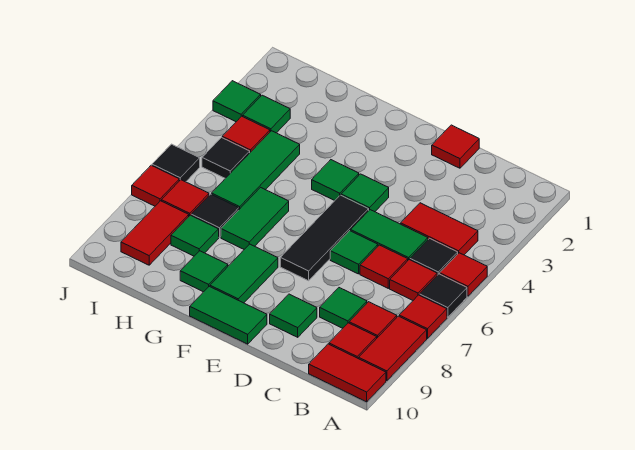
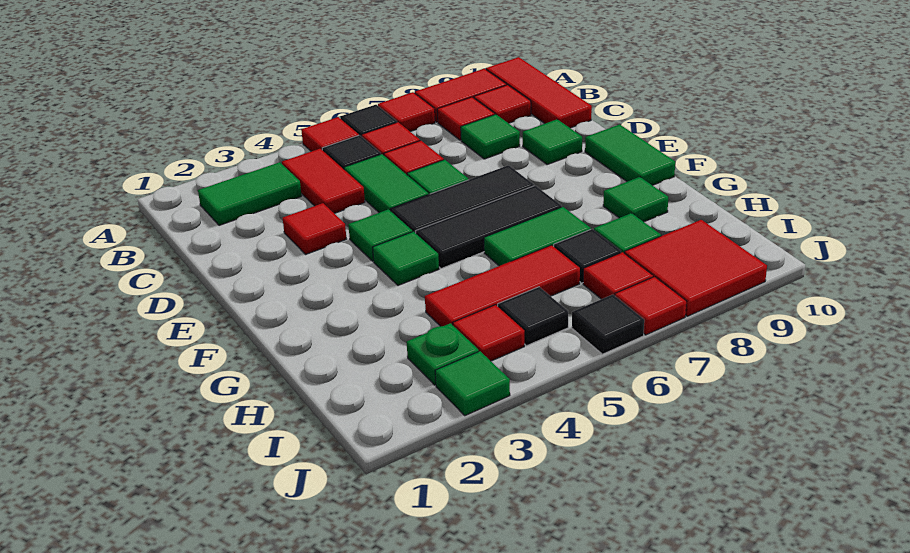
red 1x2 tile [309,344,386,402] -> red 1x3 tile [486,57,592,128]
red 1x1 tile [432,125,479,168] -> red 1x1 tile moved to [283,203,346,254]
none -> black 1x3 tile [415,186,562,268]
green 1x2 tile [210,244,278,303] -> green 1x2 tile moved to [198,162,302,225]
green 1x3 tile [212,131,300,209] -> red 1x3 tile [425,245,580,326]
green 1x1 tile [243,95,290,133] -> green 1x1 plate [407,323,479,385]
red 1x2 tile [121,201,189,265] -> red 2x2 tile [624,220,767,316]

